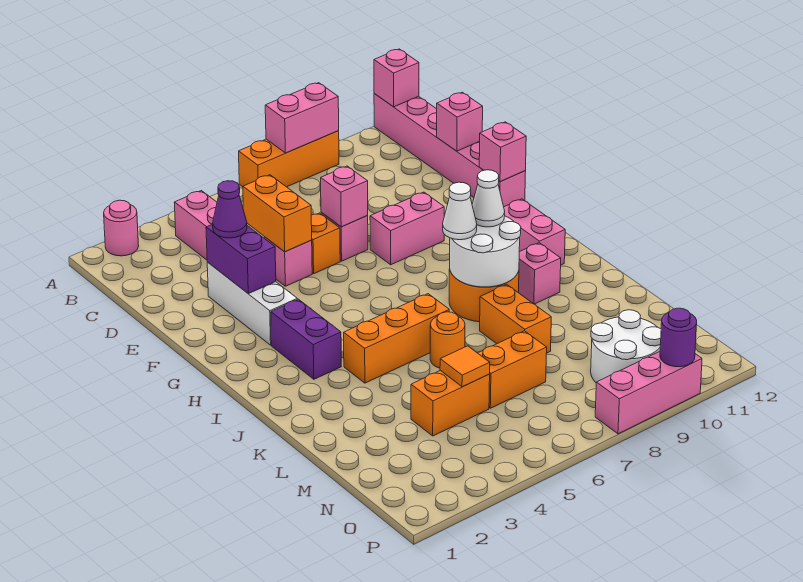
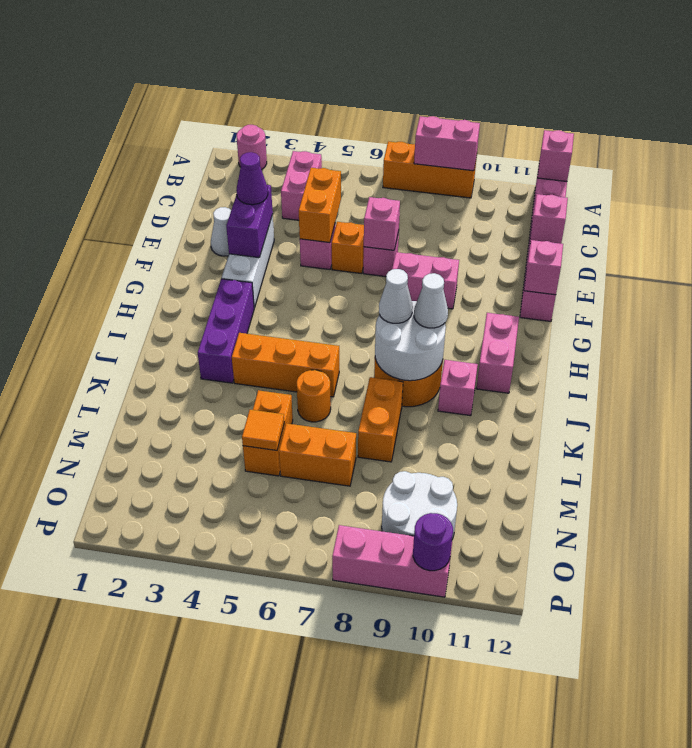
none -> white 1x1 cone [211,207,231,256]
purple 1x2 brick [271,299,341,379] -> purple 1x3 brick [198,279,254,383]
orange 1x2 brick [411,370,490,436] -> orange 1x2 brick turned to [243,390,293,476]

